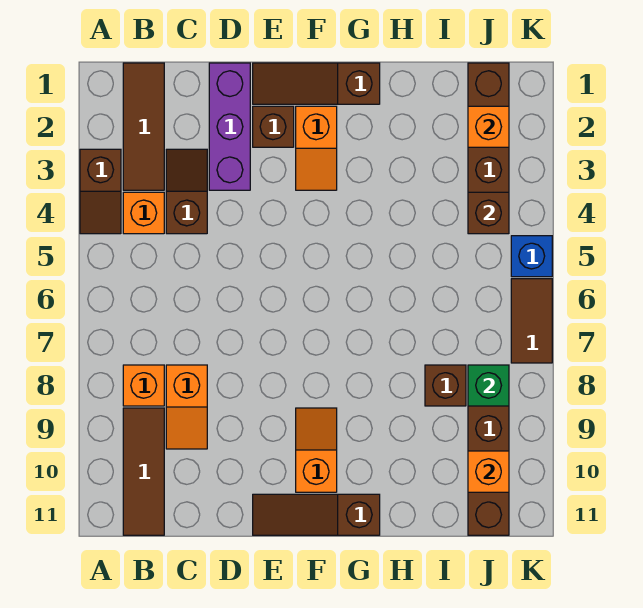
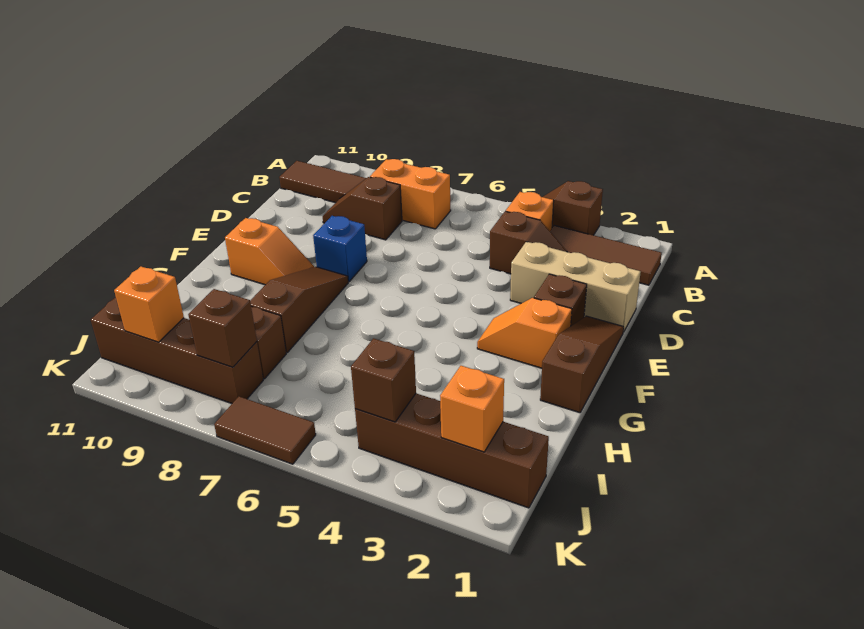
orange 1x1 brick [123,365,164,406] -> orange 1x2 brick [370,159,451,229]
orange 1x2 slope [166,365,207,449] -> brown 1x2 slope [323,177,402,240]
purple 1x3 brick [209,63,250,190] -> tan 1x3 brick [510,242,641,332]
brown 1x3 slope [253,494,380,535] -> brown 1x3 slope moved to [250,267,348,352]
green 1x1 brick [468,365,509,406] -> brown 1x1 brick [188,289,257,367]
blue 1x1 brick [511,236,552,277] -> blue 1x1 brick moved to [313,216,367,282]

